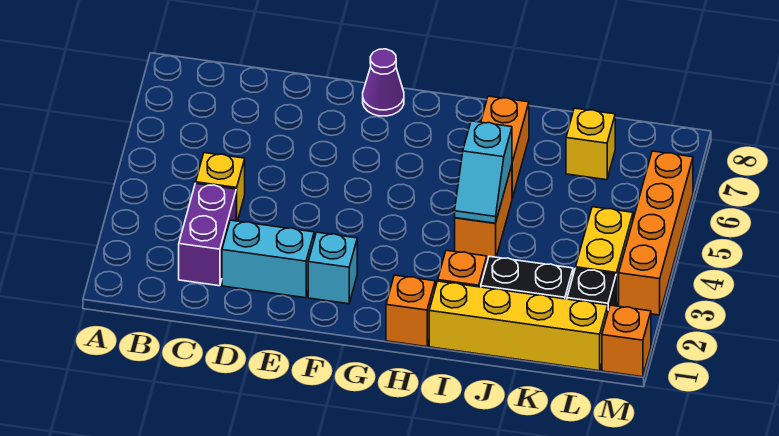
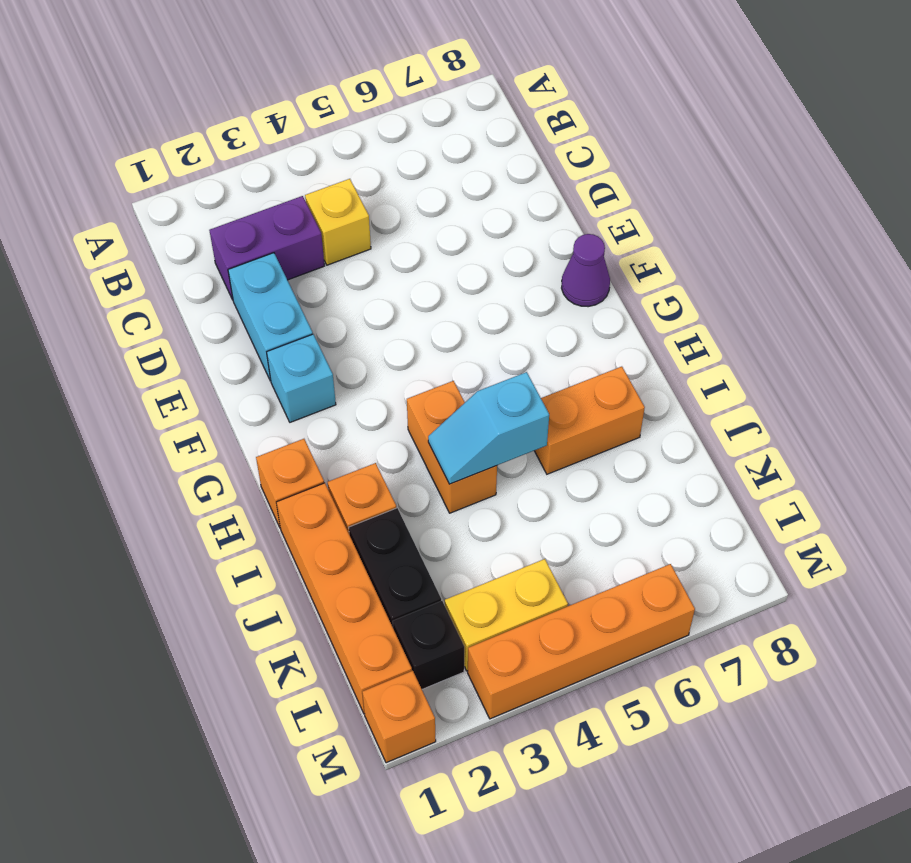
yellow 1x4 brick [429,281,608,371] -> orange 1x4 brick [276,483,412,714]
orange 1x2 brick [455,165,512,259] -> orange 1x2 brick turned to [407,381,497,513]
yellow 1x1 brick [566,108,615,180] -> none

